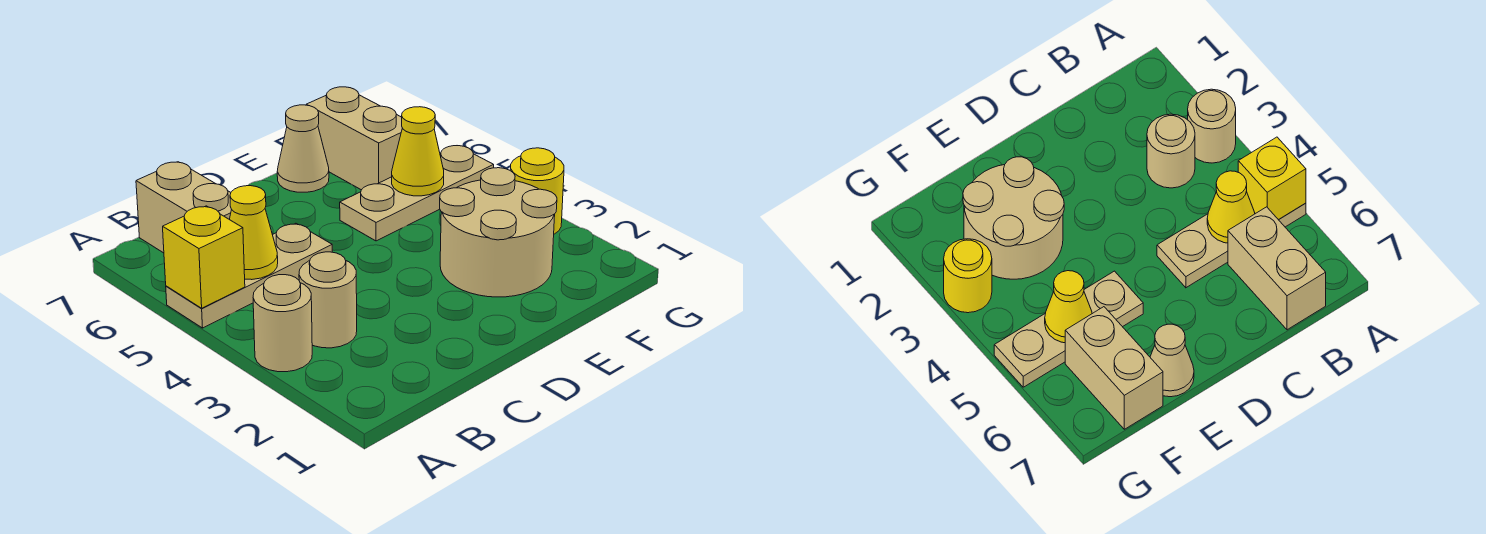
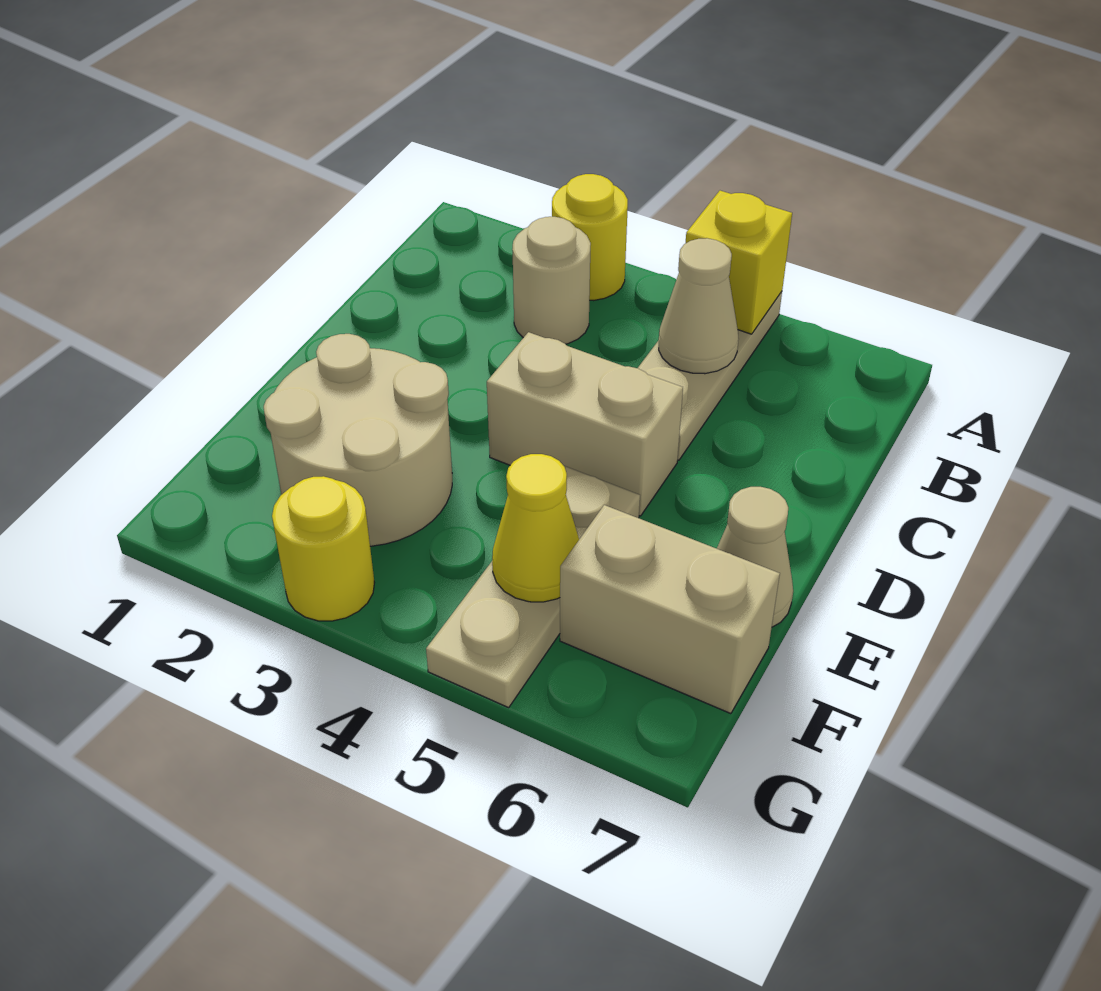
tan 1x1 round brick [253,275,312,372] -> yellow 1x1 round brick [552,174,628,301]
yellow 1x1 cone [229,186,278,280] -> tan 1x1 cone [659,238,739,374]
tan 1x2 brick [136,162,232,253] -> tan 1x2 brick moved to [487,332,683,516]

